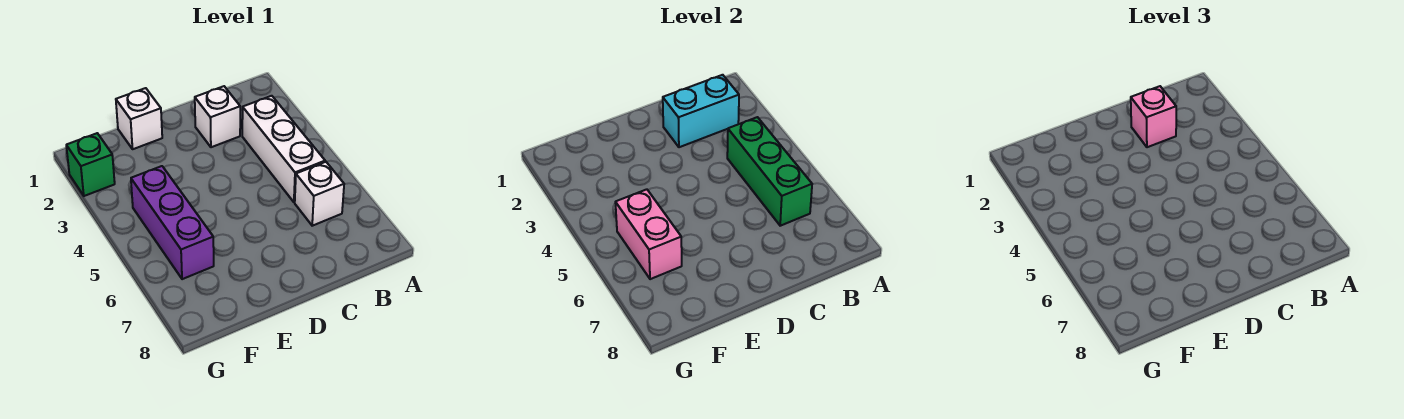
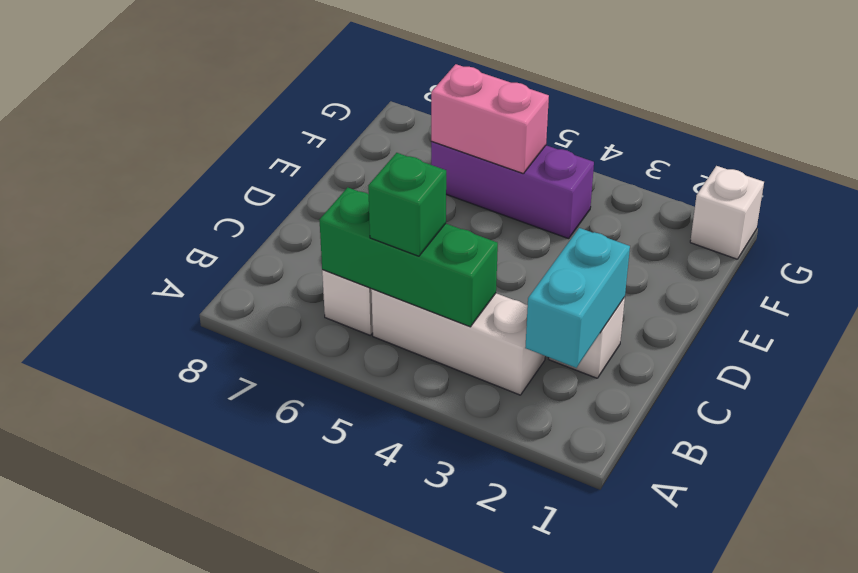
pink 1x1 brick [1131,86,1176,147] -> none
white 1x1 brick [116,88,162,149] -> white 1x1 brick moved to [690,166,764,259]
green 1x1 brick [66,133,115,196] -> green 1x1 brick moved to [368,153,446,256]

